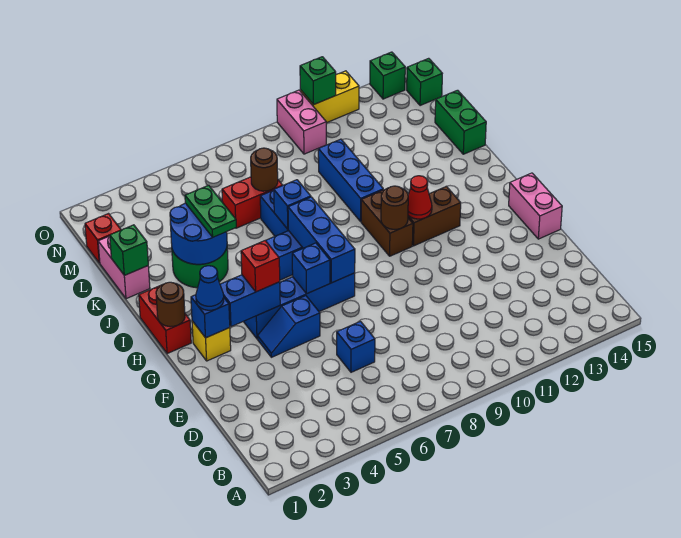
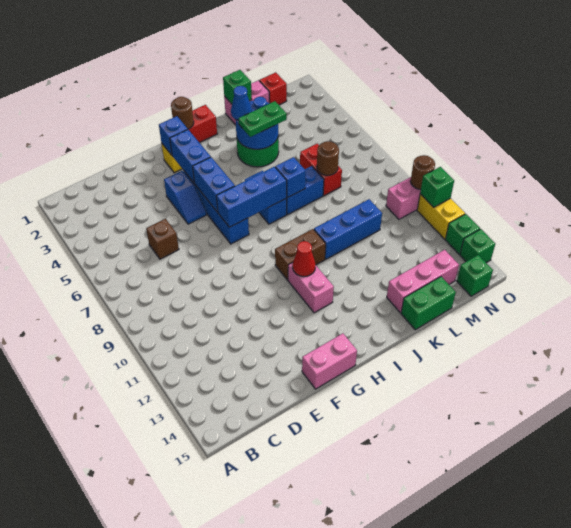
blue 1x1 brick [337,321,375,372] -> brown 1x1 brick [146,219,179,259]
blue 1x2 slope [258,296,320,357] -> blue 1x2 slope turned to [164,171,206,224]
blue 1x1 cone [196,266,224,310] -> blue 1x1 cone moved to [231,86,252,120]
red 1x1 brick [241,241,280,292] -> none
blue 1x1 brick [292,243,330,294] -> blue 1x2 brick [193,157,235,212]
brown 1x1 round brick [381,186,408,229] -> brown 1x1 round brick moved to [411,155,435,190]
brown 1x2 brick [408,186,461,246] -> pink 1x2 brick [288,263,334,313]
none -> pink 1x3 brick [387,250,459,313]
none -> green 1x1 brick [445,214,480,254]

